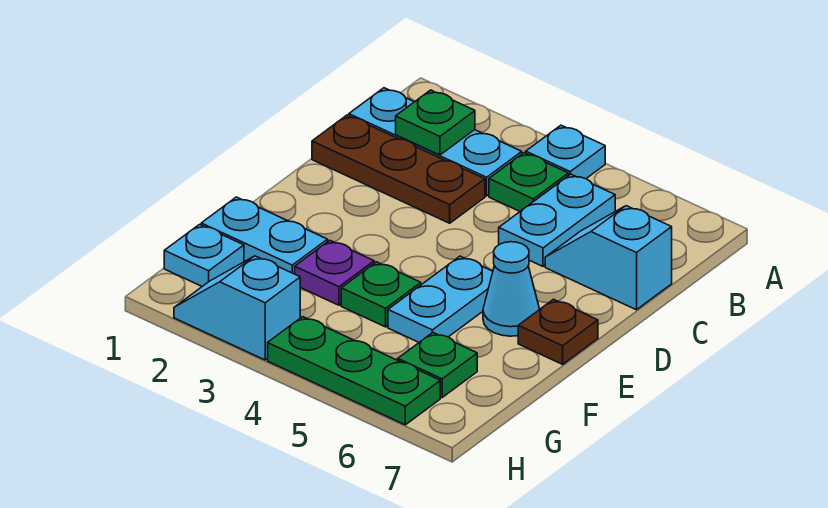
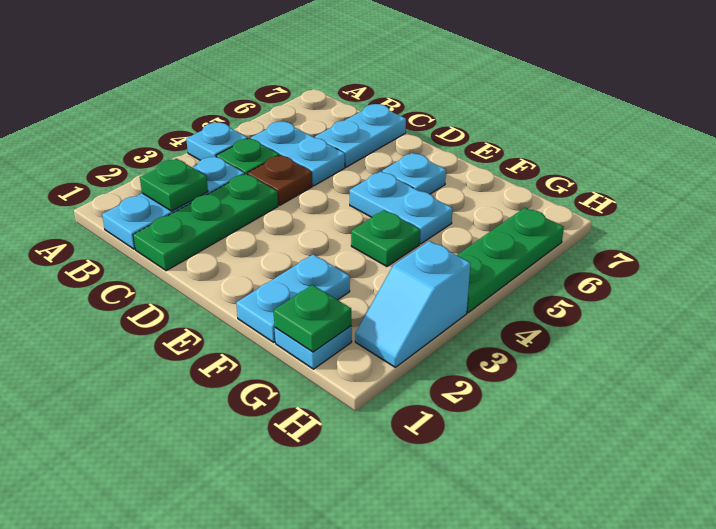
brown 1x3 plate [312,115,485,223] -> green 1x3 plate [133,174,278,271]
cyan 1x2 slope [545,206,672,310] -> cyan 1x2 plate [315,104,406,167]
cyan 1x1 cone [483,242,539,336] -> cyan 1x1 plate [382,153,446,194]
brown 1x1 plate [518,299,598,364] -> brown 1x1 plate moved to [248,155,312,205]
purple 1x1 plate [295,240,374,305] -> none
green 1x1 plate [398,333,477,397] -> green 1x1 plate moved to [274,285,351,352]

